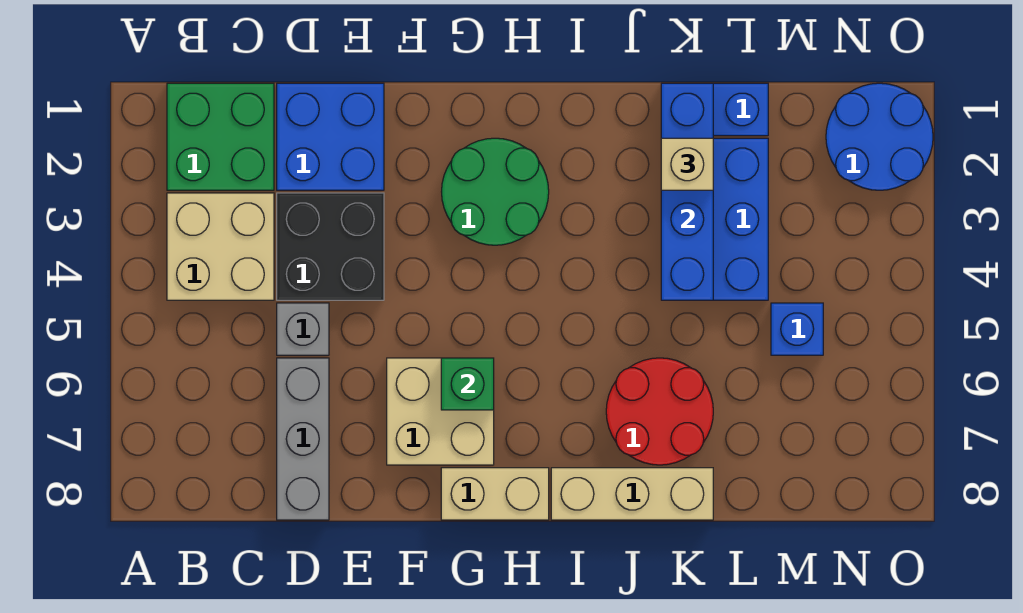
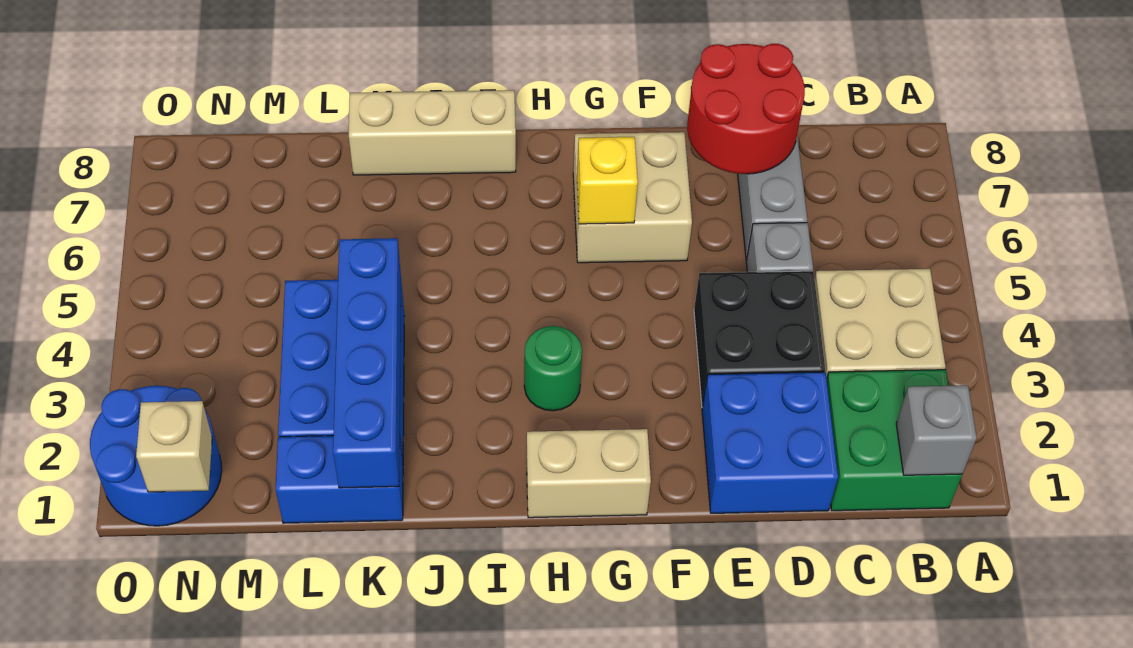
none -> grey 1x1 brick [896,385,977,475]
green 2x2 round brick [442,138,549,245] -> green 1x1 round brick [524,326,582,411]
green 1x1 brick [441,358,494,410] -> yellow 1x1 brick [577,137,638,224]
tan 1x2 brick [441,468,549,520] -> tan 1x2 brick moved to [527,429,651,518]
red 2x2 round brick [606,358,713,465] -> red 2x2 round brick moved to [687,44,805,174]
tan 1x1 brick [661,138,713,190] -> tan 1x1 brick moved to [136,401,212,492]
blue 1x1 brick [771,303,823,355] -> none

